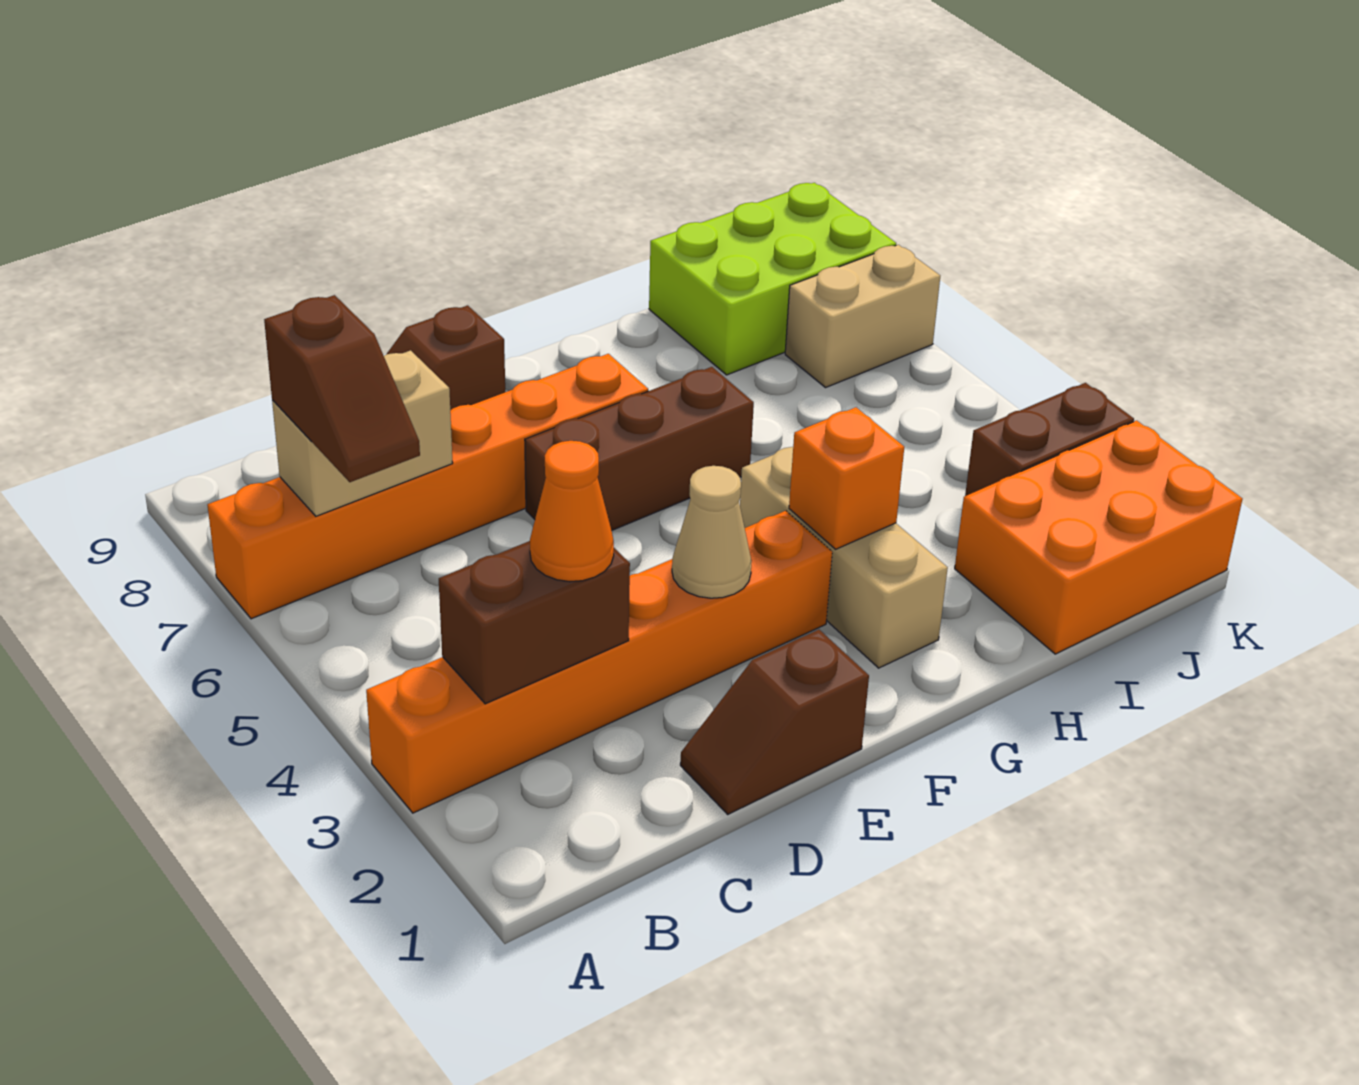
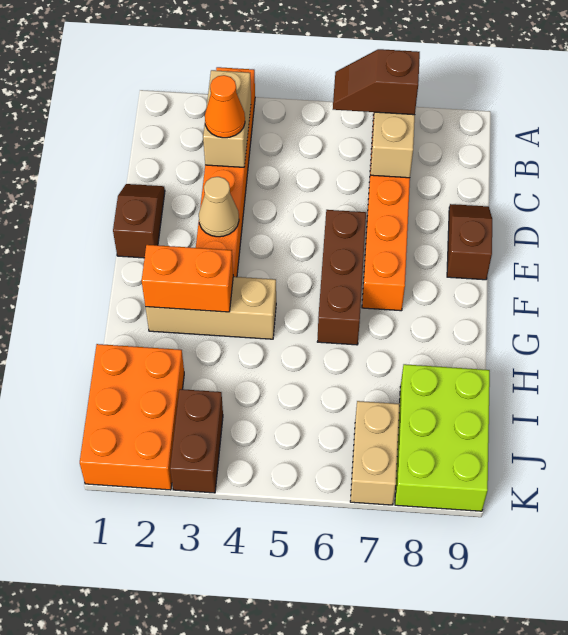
brown 1x2 brick [439,541,630,704] -> tan 1x2 brick [203,70,251,167]
orange 1x1 brick [789,407,904,549] -> orange 1x2 brick [142,245,234,312]

